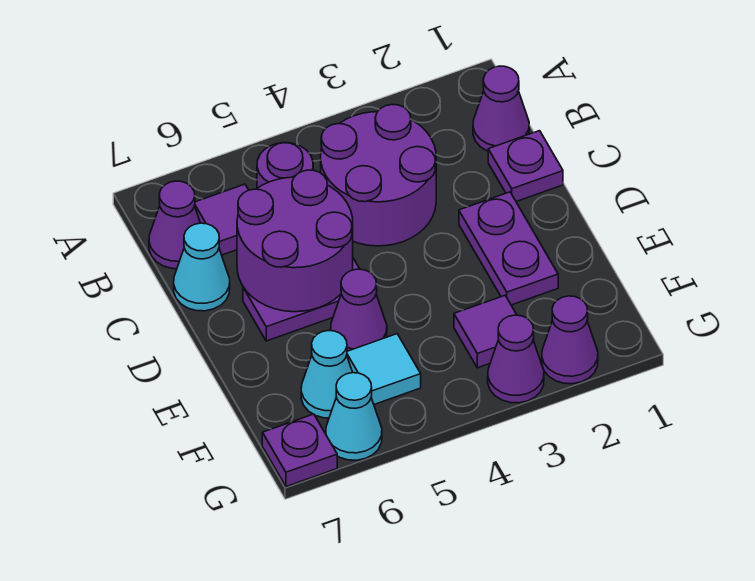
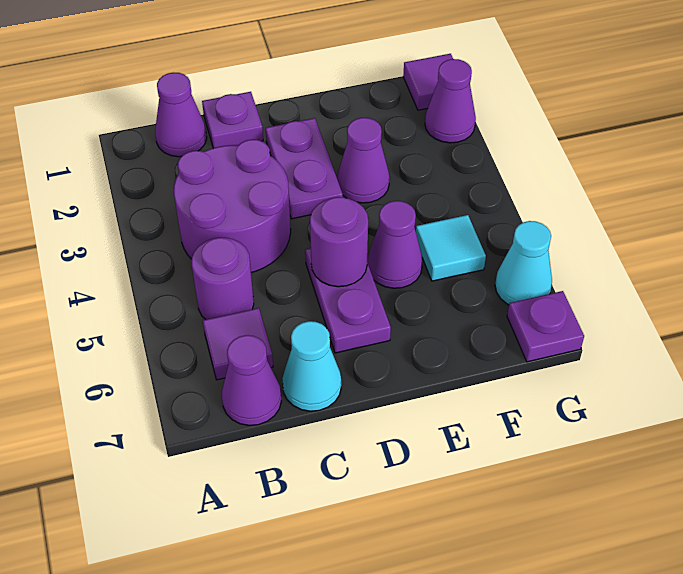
purple 2x2 round brick [237,170,353,312] -> purple 1x1 round brick [310,197,368,287]
purple 1x2 plate [459,192,558,305] -> purple 1x2 plate turned to [266,118,343,219]
purple 1x1 tile [454,296,517,368] -> purple 1x1 tile moved to [403,54,453,110]
cyan 1x1 cone [301,331,353,418] -> none
purple 1x1 cone [488,315,544,403] -> purple 1x1 cone moved to [337,118,390,203]

